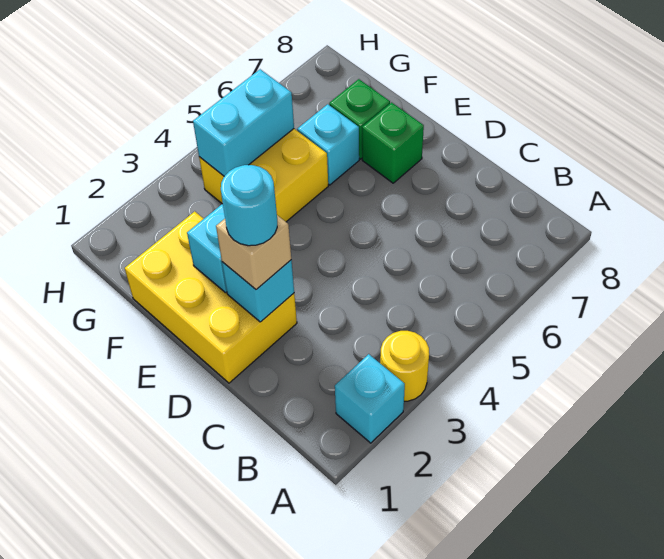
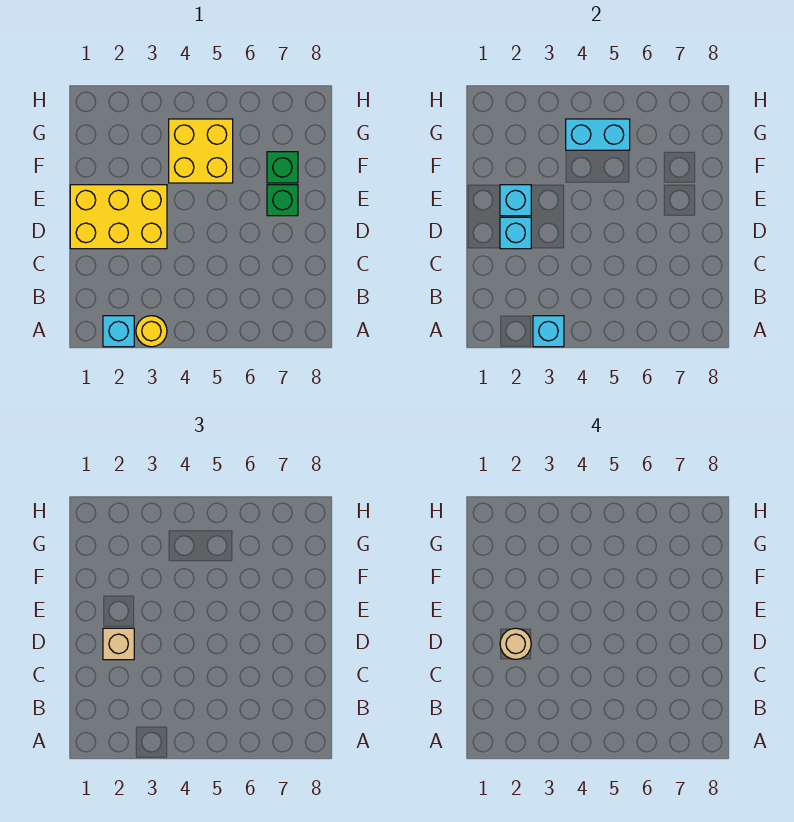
yellow 2x3 brick [125,211,297,383] -> yellow 2x3 brick turned to [70,185,167,249]
cyan 1x1 round brick [221,165,277,246] -> tan 1x1 round brick [500,628,531,659]
cyan 1x1 brick [297,104,359,185] -> cyan 1x1 brick moved to [533,316,564,347]

